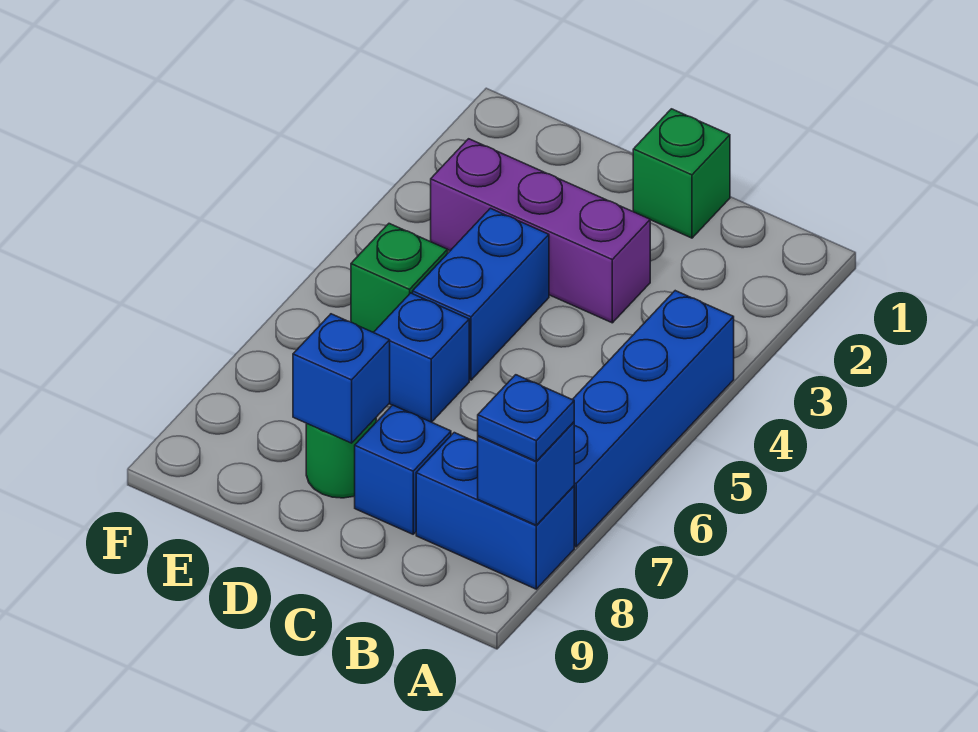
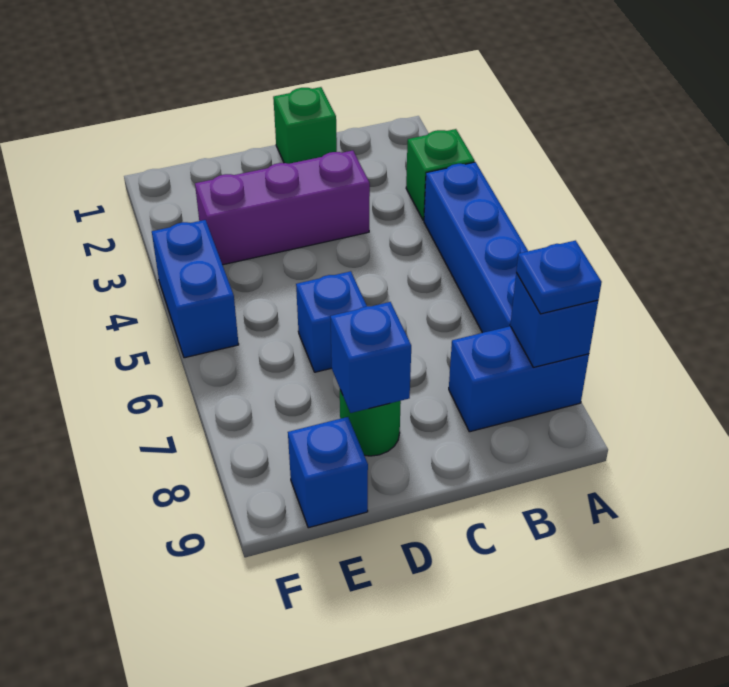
blue 1x1 brick [355,405,451,534] -> blue 1x1 brick moved to [288,417,368,528]
blue 1x2 brick [413,208,549,380] -> blue 1x2 brick moved to [152,220,239,358]
green 1x1 brick [351,224,448,332] -> green 1x1 brick moved to [406,129,475,220]

